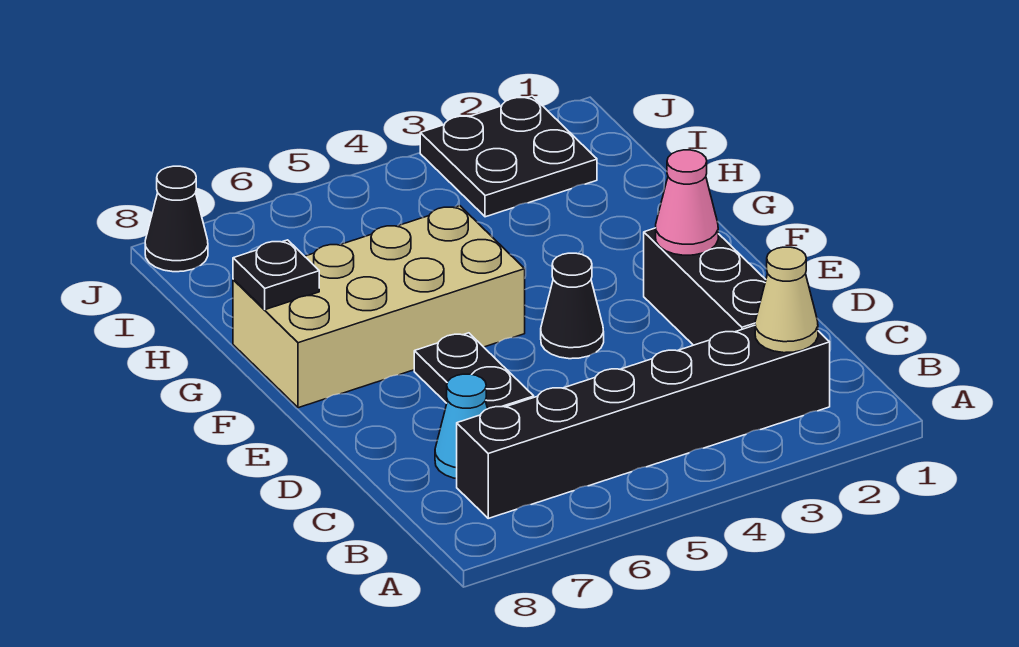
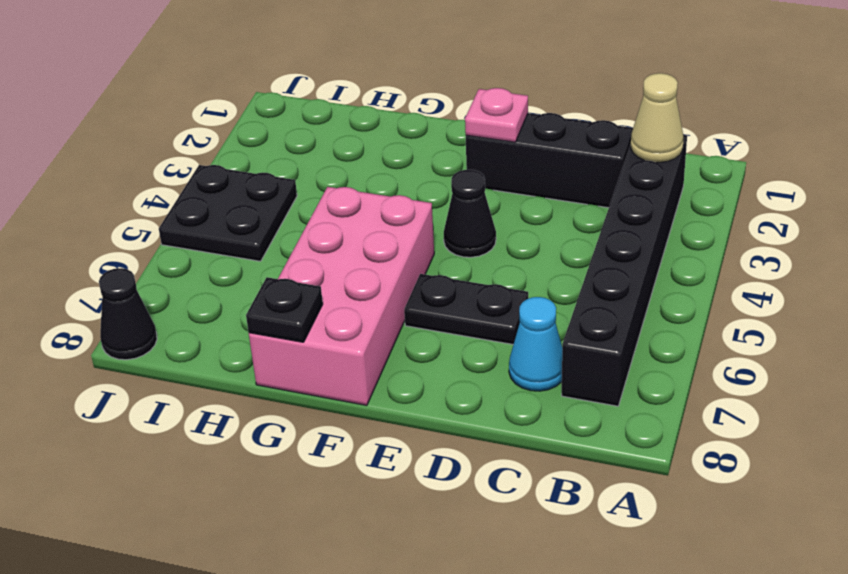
pink 1x1 cone [656,150,718,255] -> pink 1x1 plate [465,88,528,142]
tan 2x4 brick [233,206,525,408] -> pink 2x4 brick [249,187,434,405]
black 2x2 plate [420,96,597,217] -> black 2x2 plate moved to [159,165,297,261]

